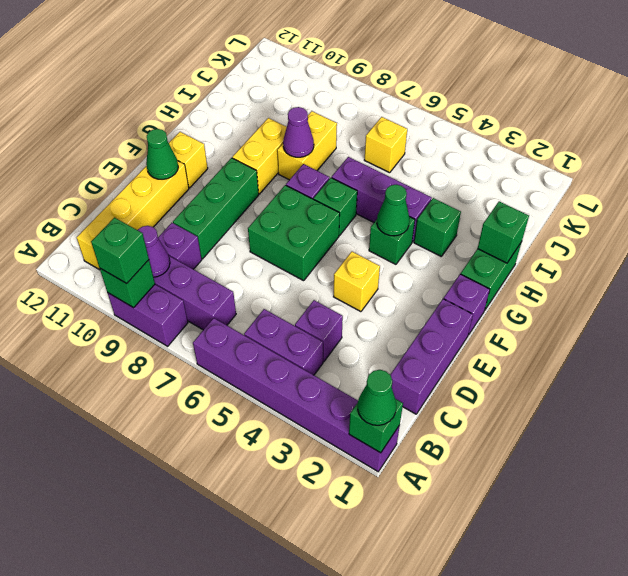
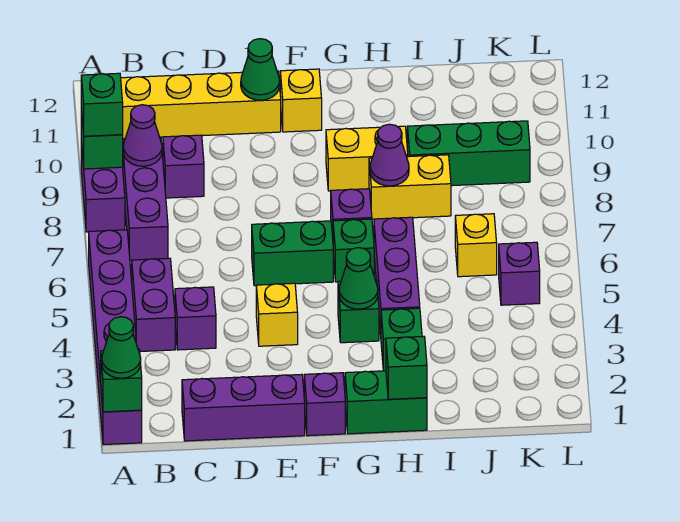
green 1x3 brick [173,158,259,259] -> green 1x3 brick moved to [407,121,530,186]
green 2x2 brick [248,185,340,281] -> green 1x2 brick [252,221,333,286]
none -> purple 1x1 brick [499,242,540,305]

